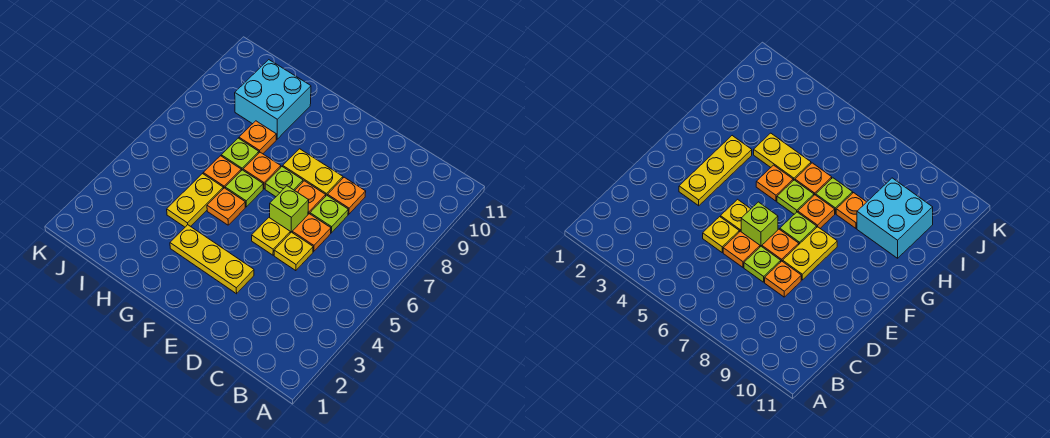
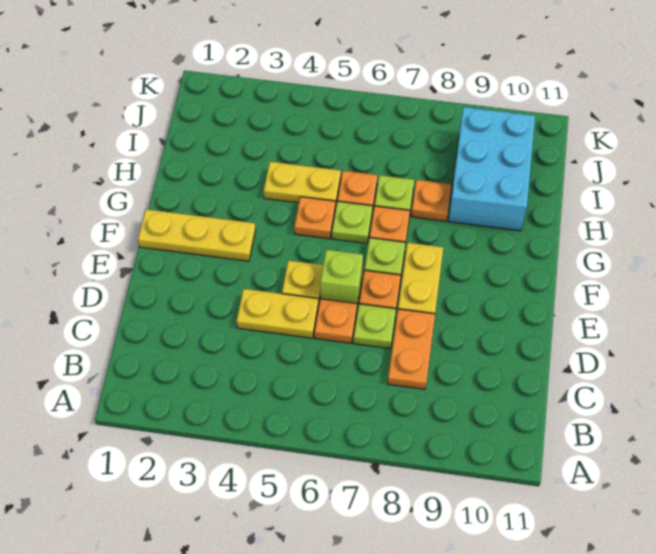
yellow 1x1 plate [274,232,313,271] -> yellow 1x2 plate [237,289,318,338]
orange 1x1 plate [328,177,366,214] -> orange 1x2 plate [388,309,435,389]
yellow 1x3 plate [170,225,254,294] -> yellow 1x3 plate turned to [138,209,256,261]
cyan 2x2 brick [235,60,311,139] -> cyan 2x3 brick [448,107,535,231]

